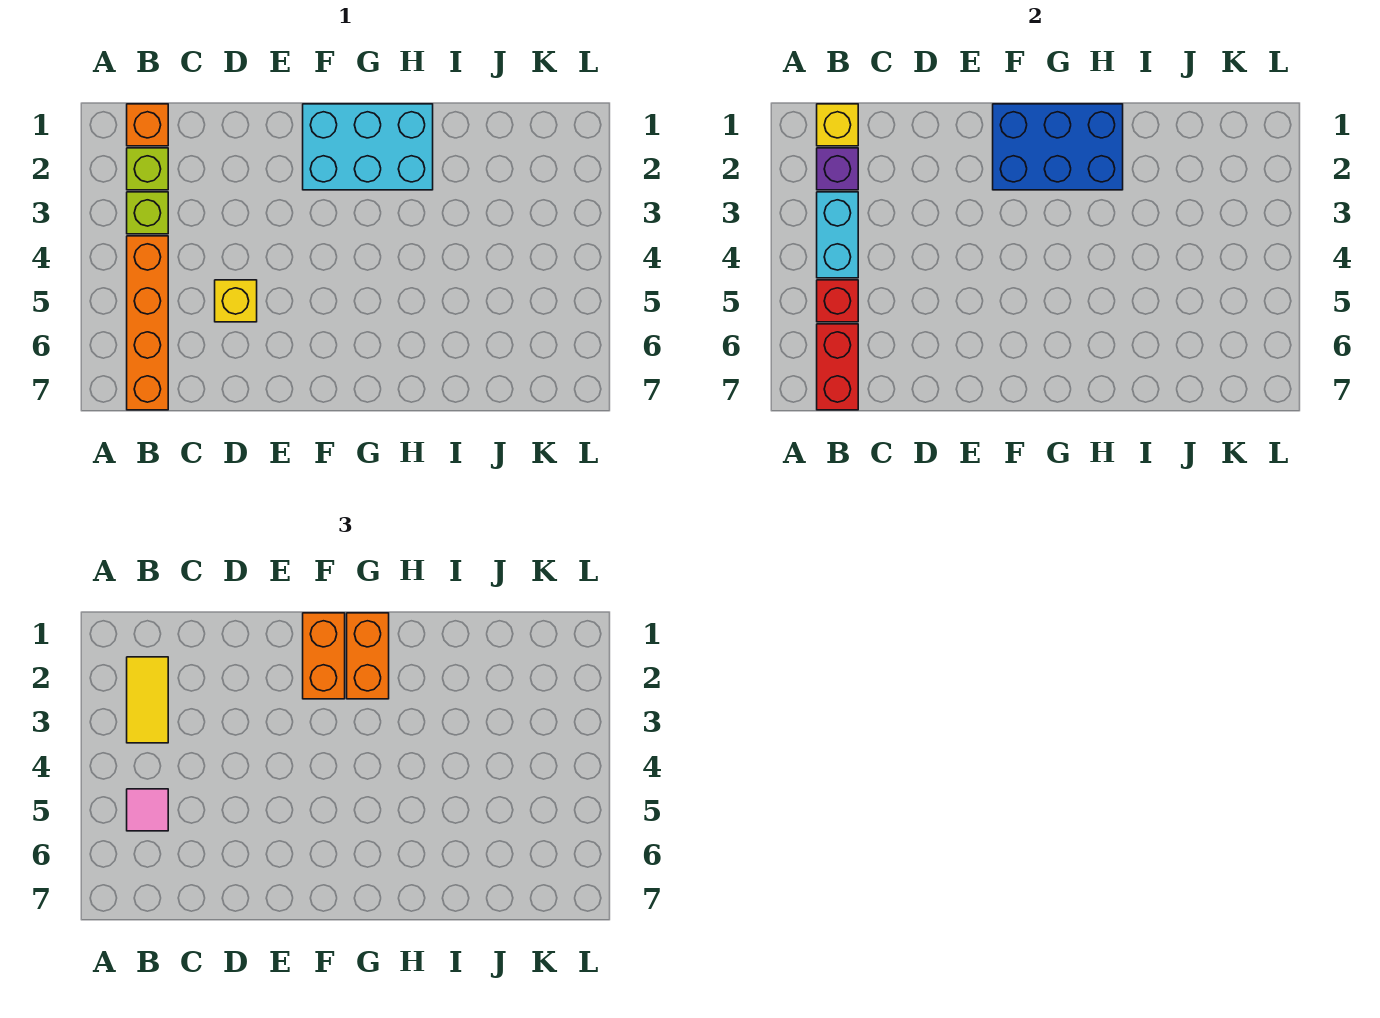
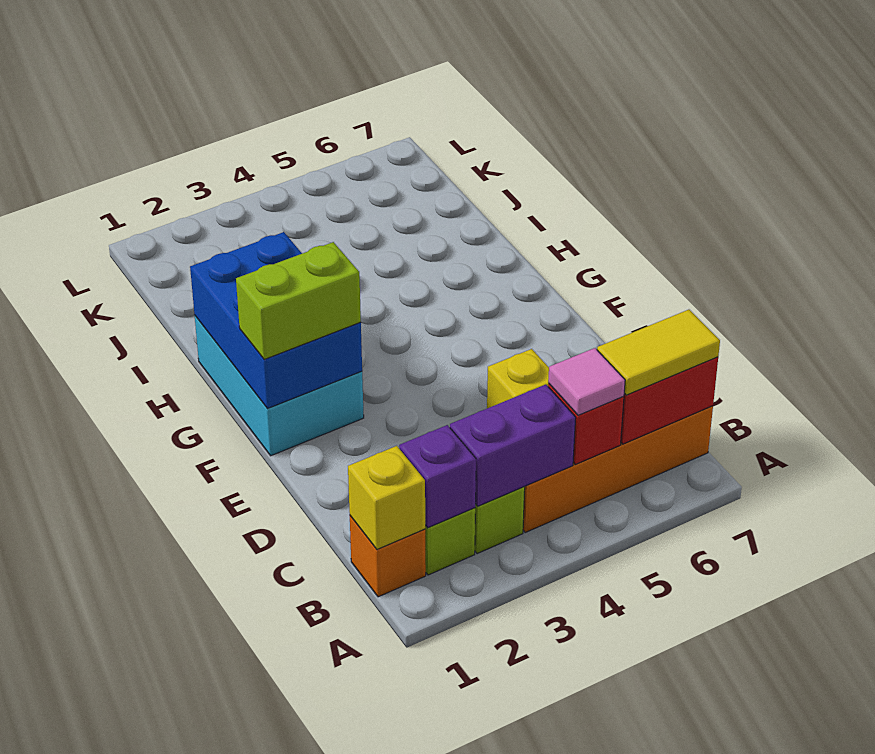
yellow 1x2 tile [127,657,168,743] -> yellow 1x2 tile moved to [597,310,720,395]
cyan 1x2 brick [817,192,858,278] -> purple 1x2 brick [450,385,576,506]
orange 1x2 brick [303,613,345,699] -> lime 1x2 brick [236,242,361,360]
orange 1x2 brick [347,613,389,699] -> none

